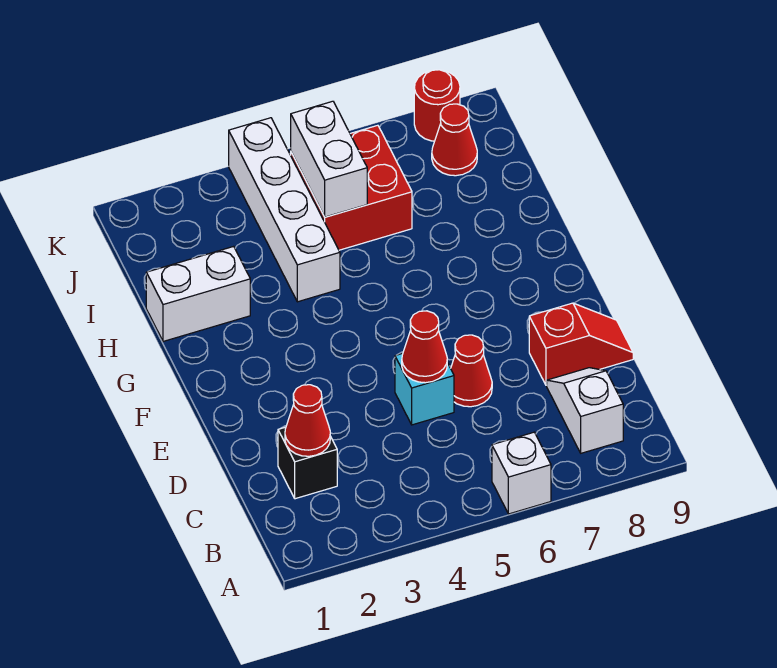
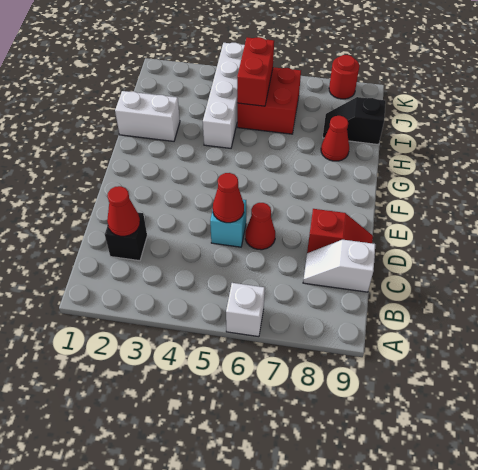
white 1x2 slope [547,368,623,453] -> white 1x2 slope turned to [303,240,375,292]
white 1x2 brick [291,101,367,217] -> red 1x2 brick [237,37,274,106]
none -> black 1x2 slope [323,97,386,145]
red 1x1 cone [432,104,477,176] -> red 1x1 cone moved to [321,116,349,161]

